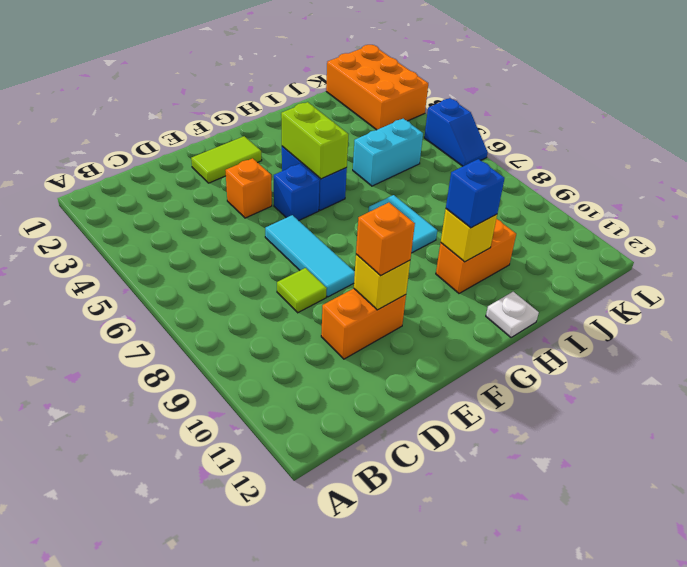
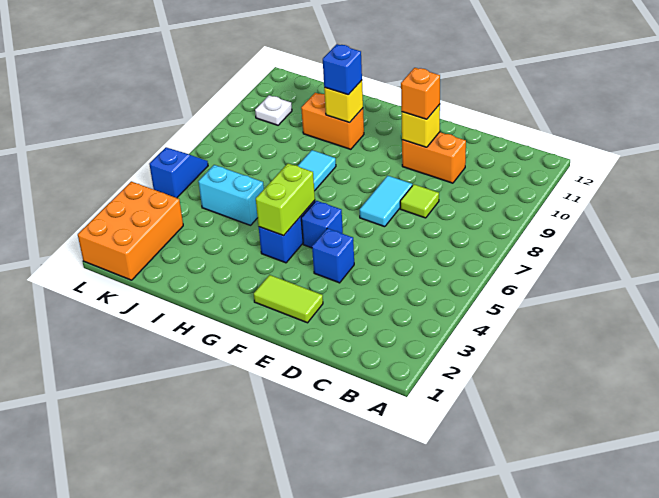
orange 1x1 brick [225,158,272,218] -> blue 1x1 brick [312,228,354,283]
cyan 1x3 tile [265,215,355,297] -> cyan 1x2 tile [359,176,412,227]
white 1x1 plate [486,292,539,338] -> white 1x1 plate moved to [255,95,292,125]

